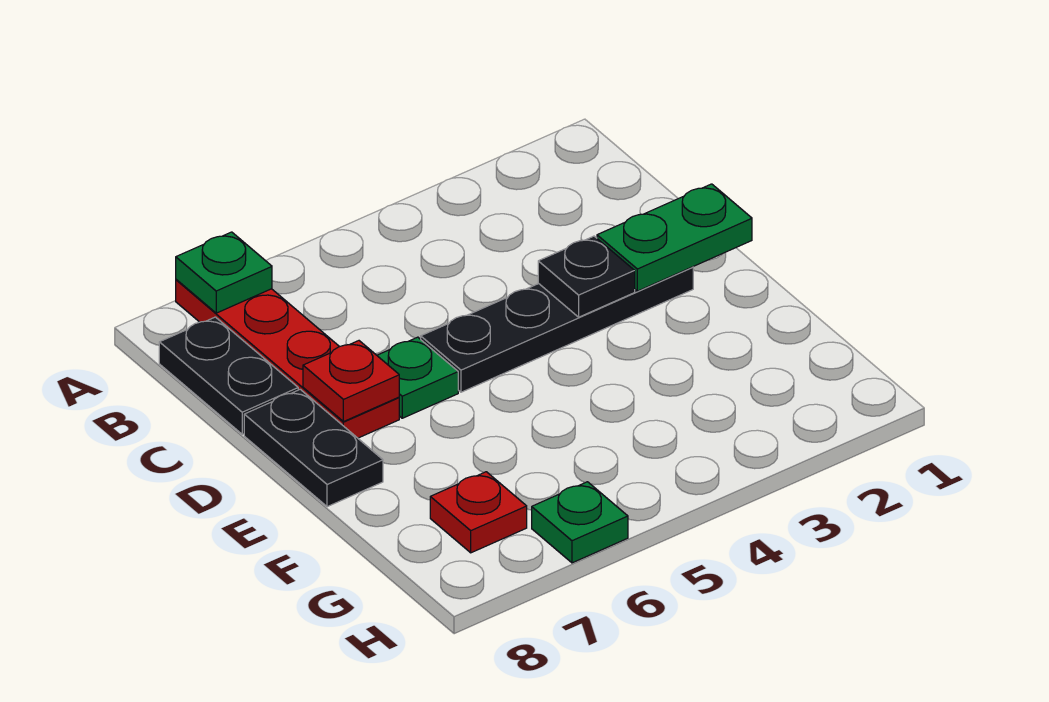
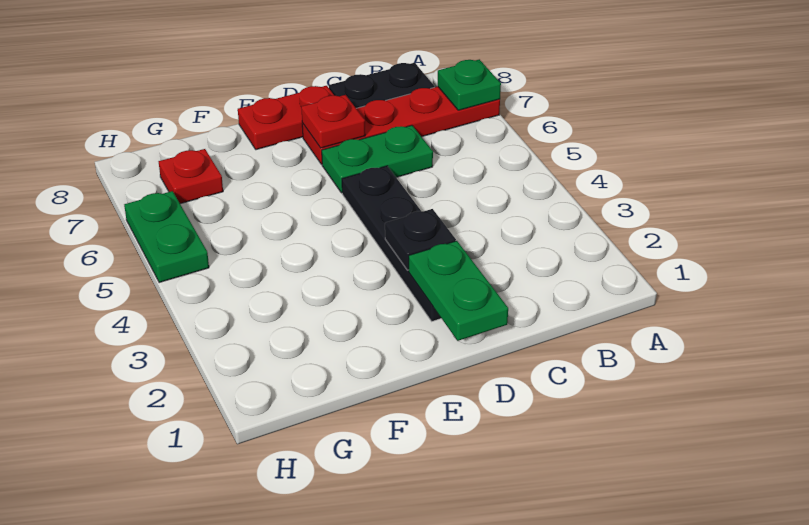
green 1x1 plate [377,337,458,418] -> green 1x2 plate [322,125,433,193]
black 1x2 plate [244,389,383,507] -> red 1x2 plate [238,86,334,150]
green 1x1 plate [532,482,628,563] -> green 1x2 plate [124,191,209,283]

